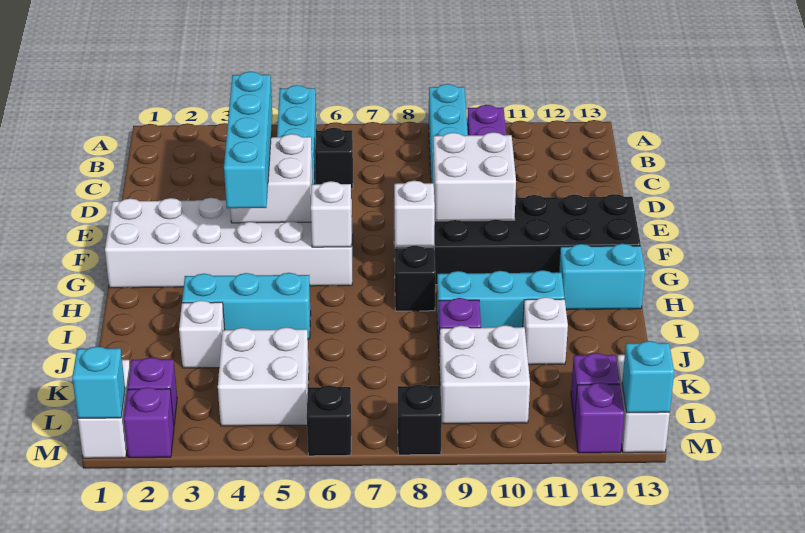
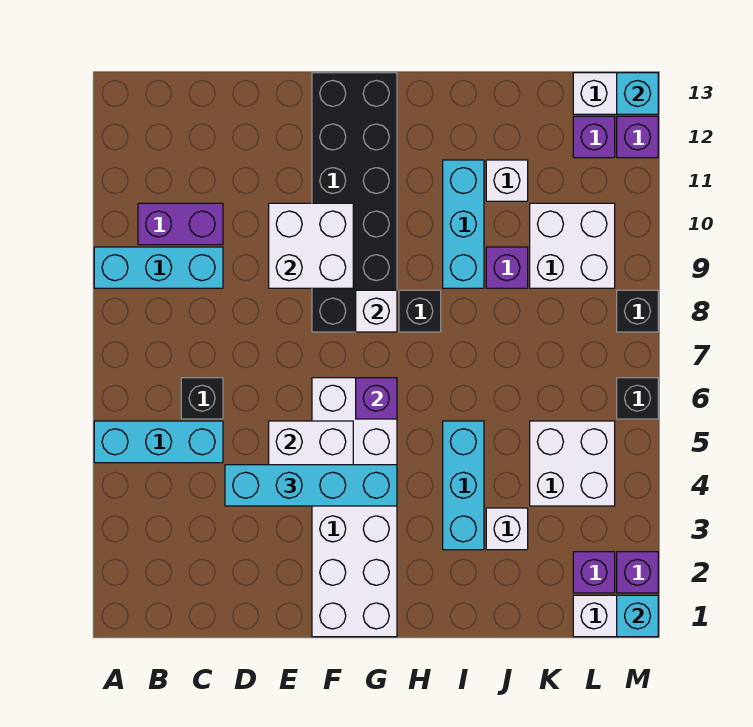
white 1x1 brick [311,181,352,247] -> purple 1x1 brick [356,378,397,419]
cyan 1x2 brick [559,244,645,310] -> none

